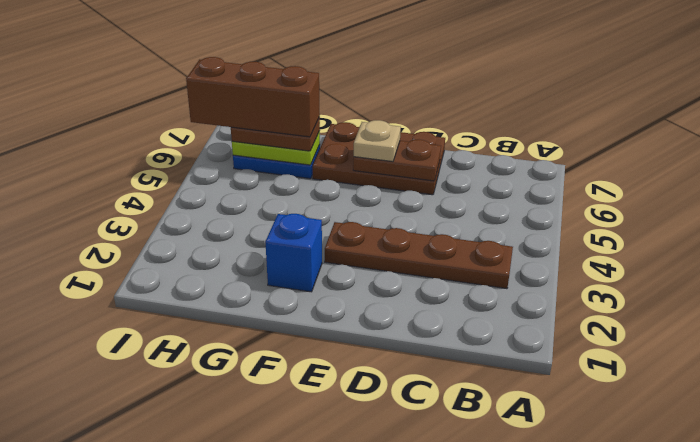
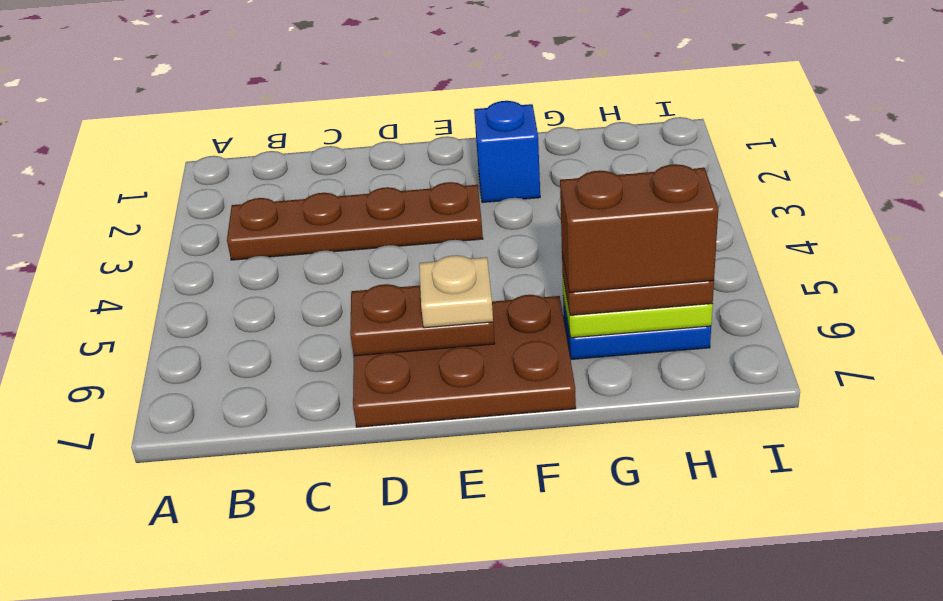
brown 1x3 brick [186,57,320,137] -> brown 1x2 brick [560,164,718,293]

